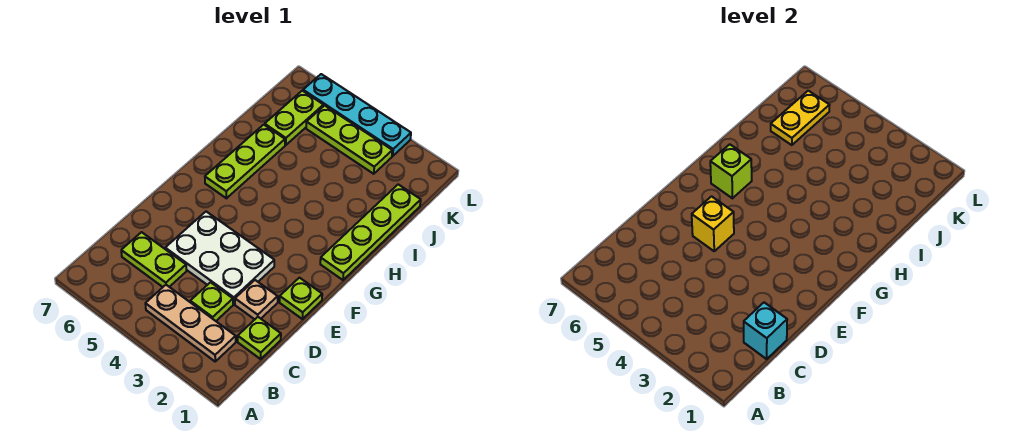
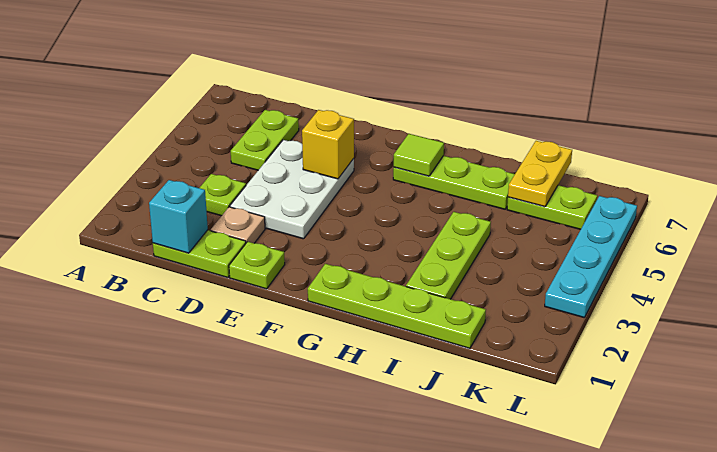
tan 1x3 plate [145,285,236,361] -> none
lime 1x1 plate [238,317,281,359] -> lime 1x2 plate [153,230,246,278]
lime 1x1 brick [710,144,752,198] -> lime 1x1 tile [394,134,444,176]
yellow 1x2 plate [771,91,830,145] -> yellow 1x2 plate turned to [508,141,572,207]
lime 1x3 plate [306,105,392,174] -> lime 1x3 plate moved to [406,212,491,299]

